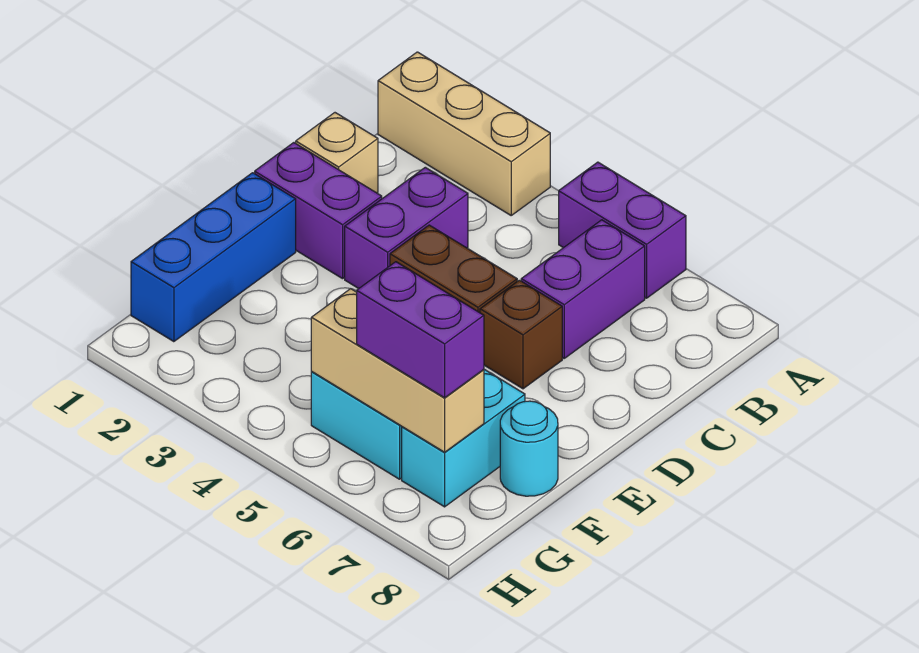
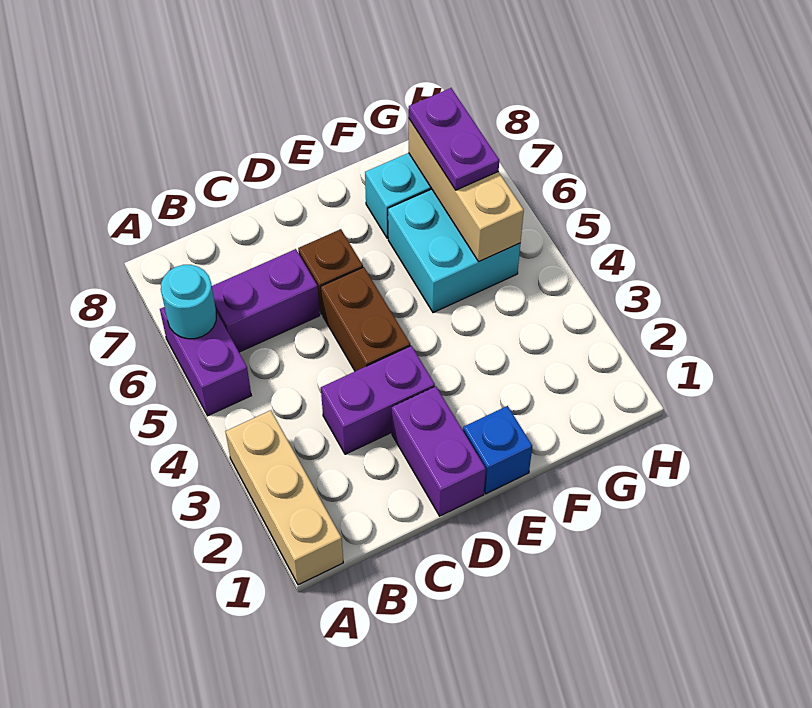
tan 1x1 brick [296,113,378,193] -> none
blue 1x3 brick [131,173,296,342] -> blue 1x1 brick [463,406,532,494]
cyan 1x1 round brick [500,401,558,496] -> cyan 1x1 round brick moved to [161,265,216,339]
purple 1x2 brick [357,262,484,398] -> purple 1x2 plate [409,88,499,190]

